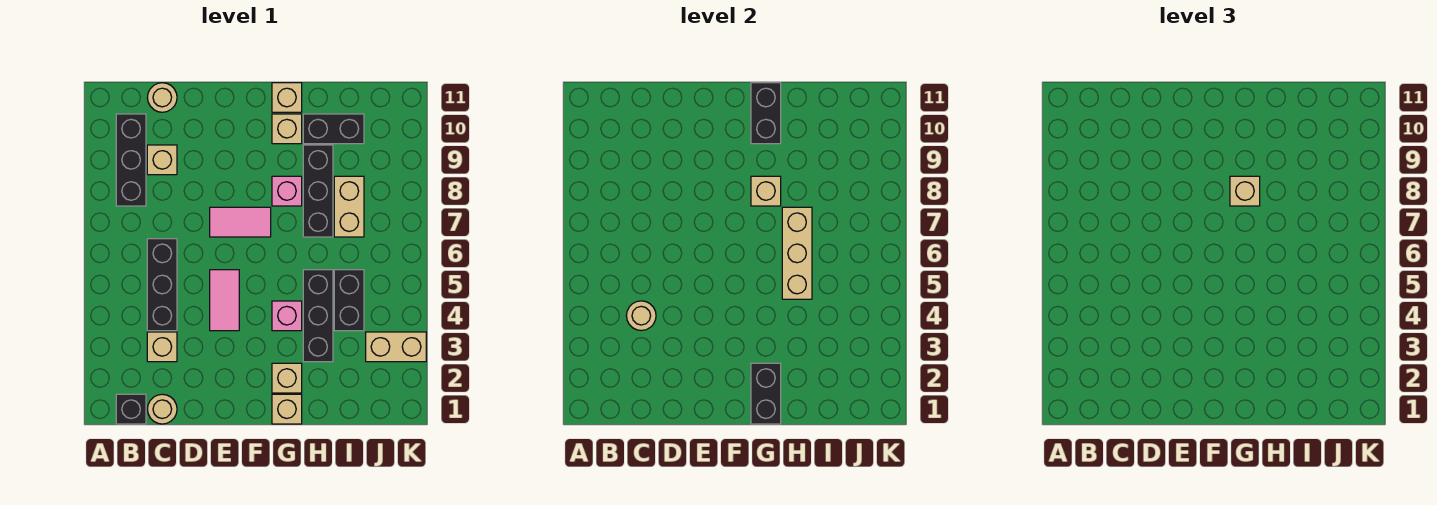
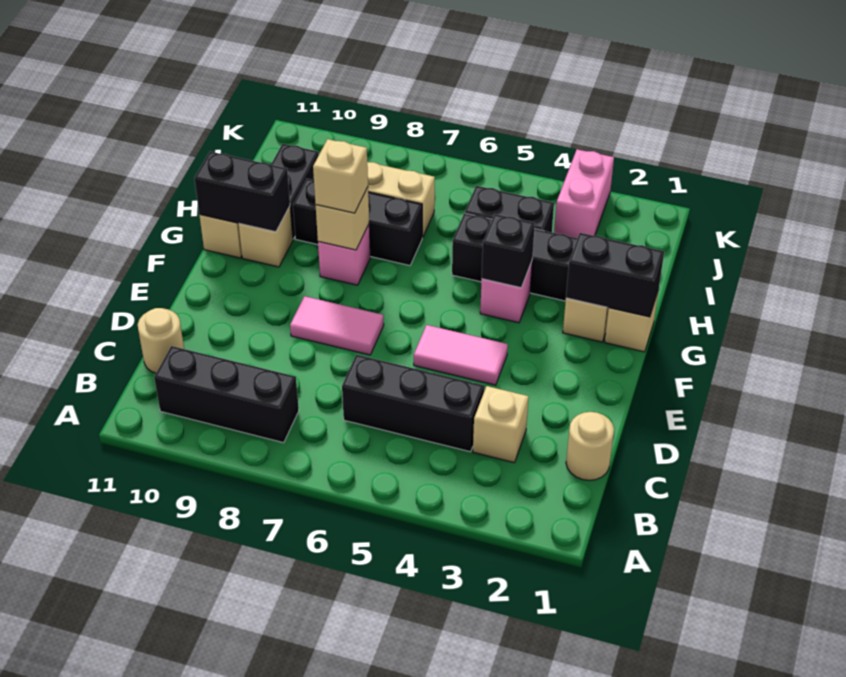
black 1x1 brick [116,394,146,424] -> black 1x1 brick moved to [482,214,535,288]
tan 1x1 round brick [626,301,656,331] -> none
tan 1x1 brick [147,145,177,175] -> none
pink 1x2 tile [210,207,271,237] -> pink 1x2 tile turned to [290,296,384,355]
tan 1x3 brick [782,207,812,299] -> none
tan 1x2 brick [366,332,426,362] -> pink 1x2 brick [554,149,614,238]

